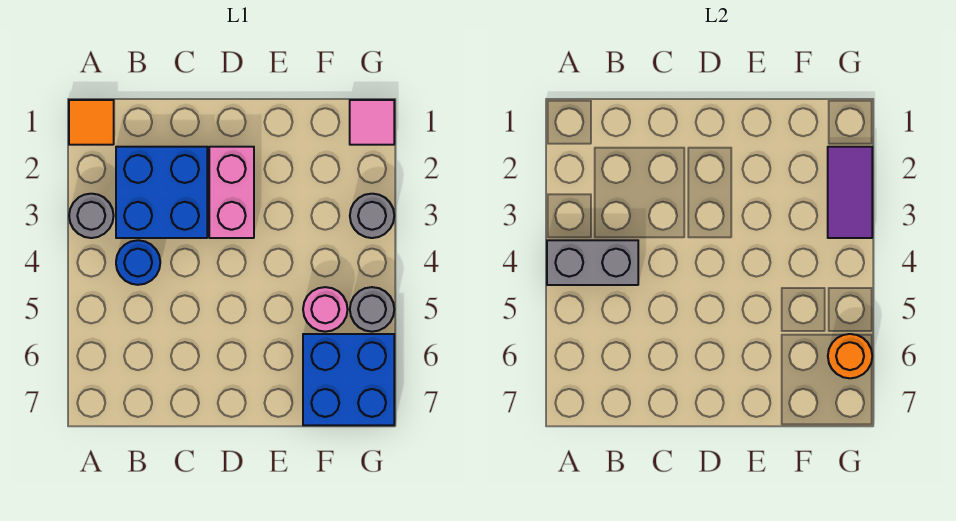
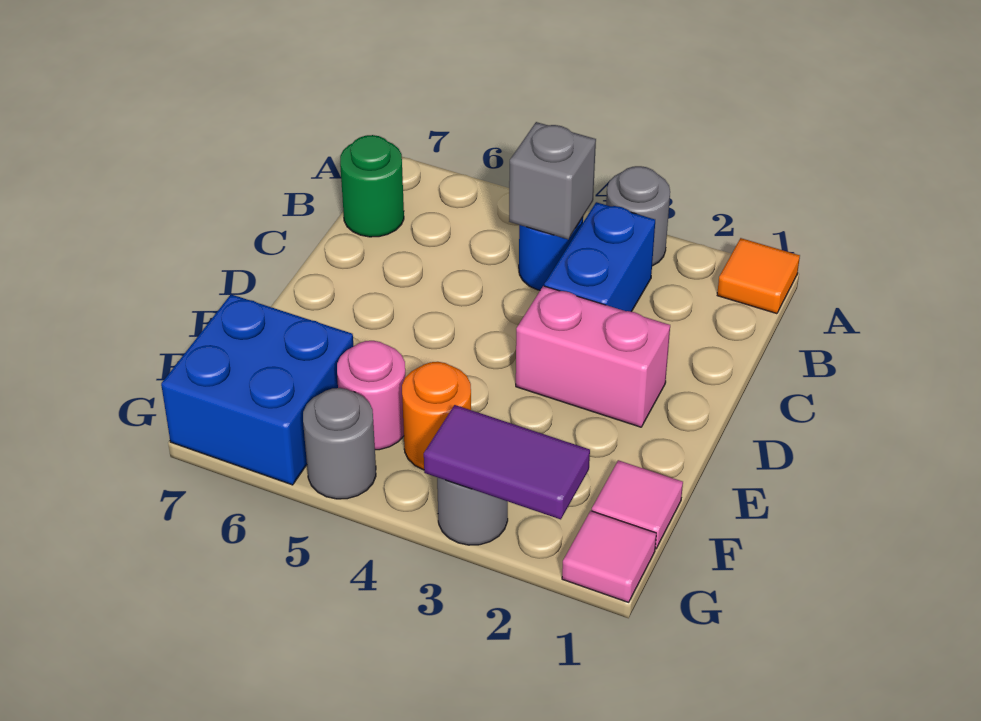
grey 1x2 brick [547,240,638,285] -> grey 1x1 brick [509,122,596,239]
blue 2x2 brick [116,147,207,238] -> blue 1x2 brick [544,202,655,312]
none -> green 1x1 round brick [340,135,404,237]
none -> pink 1x1 tile [592,460,683,549]
orange 1x1 round brick [828,334,872,378] -> orange 1x1 round brick moved to [402,362,471,470]

